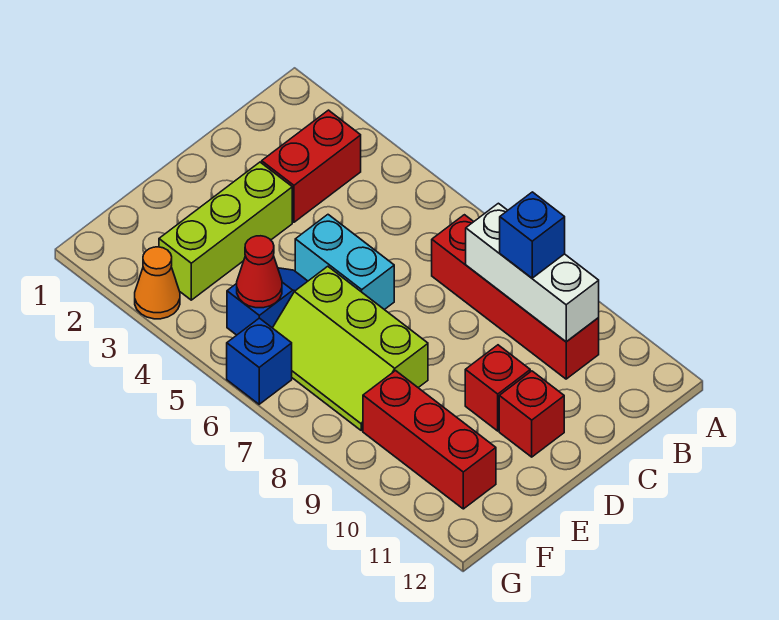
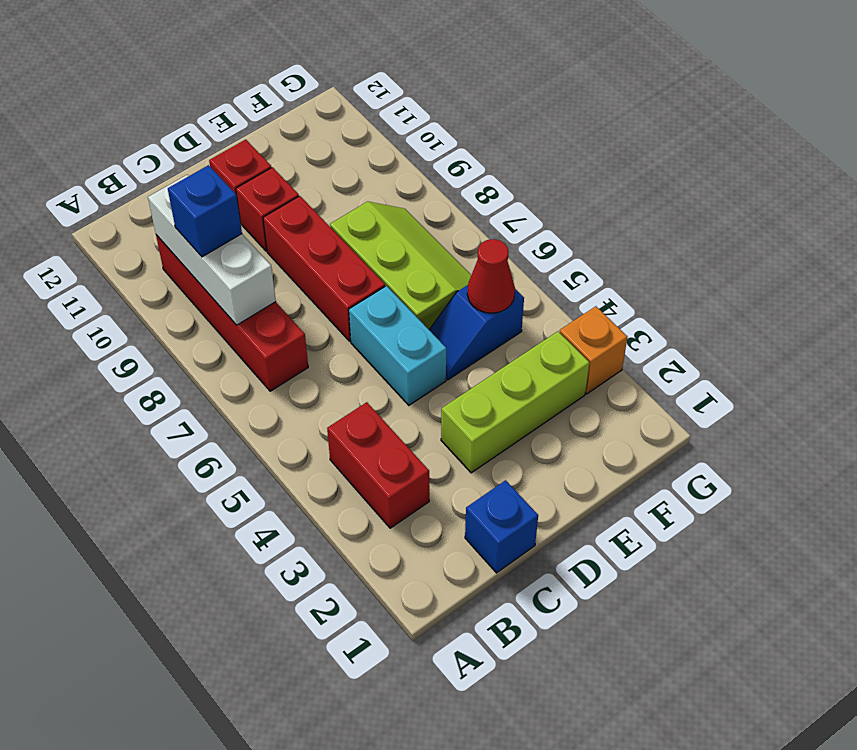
red 1x2 brick [262,110,361,222] -> red 1x2 brick turned to [327,402,429,528]
red 1x3 brick [363,371,496,509] -> red 1x3 brick moved to [263,196,385,341]
orange 1x1 cone [135,247,180,319] -> orange 1x1 brick [560,306,628,394]
blue 1x1 brick [227,318,292,404] -> blue 1x1 brick moved to [465,480,538,573]

